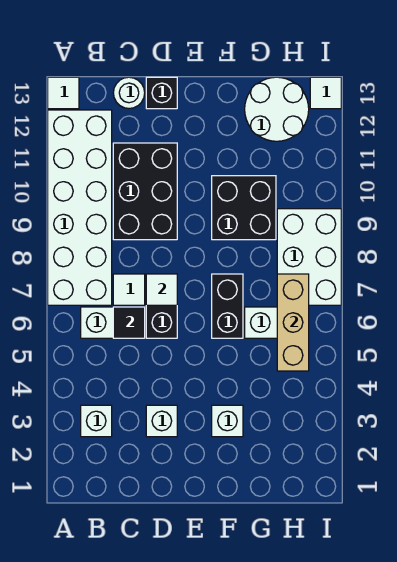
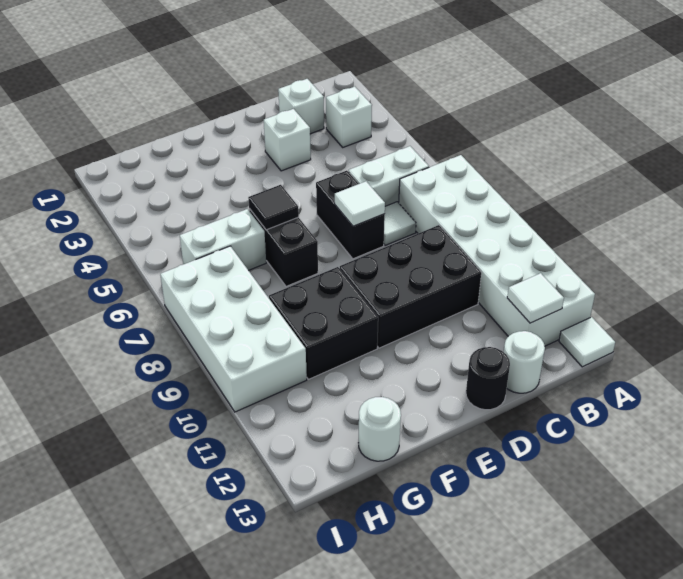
black 1x1 tile [113,307,145,338] -> black 1x1 tile moved to [248,185,299,230]
black 2x3 brick [113,143,177,240] -> black 2x3 brick turned to [340,225,481,348]
black 1x1 brick [146,77,177,109] -> black 1x1 round brick [466,347,510,410]
white 1x1 brick [212,405,243,437] -> white 1x1 brick moved to [278,79,324,134]
white 2x2 round brick [245,77,309,141] -> white 1x1 round brick [359,397,401,461]
tan 1x3 brick [277,274,309,371] -> none
white 2x3 brick [277,209,341,305] -> white 2x4 brick [160,246,307,412]
white 1x1 tile [310,77,341,109] -> white 1x1 tile moved to [507,273,564,323]

